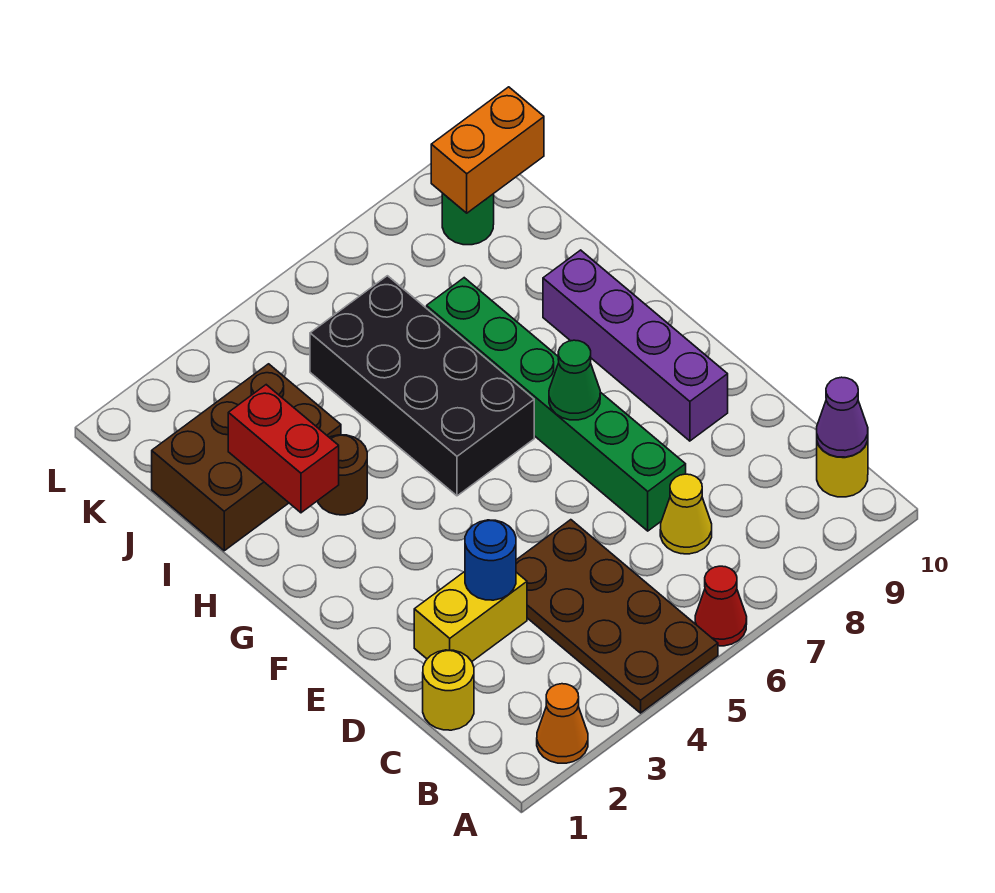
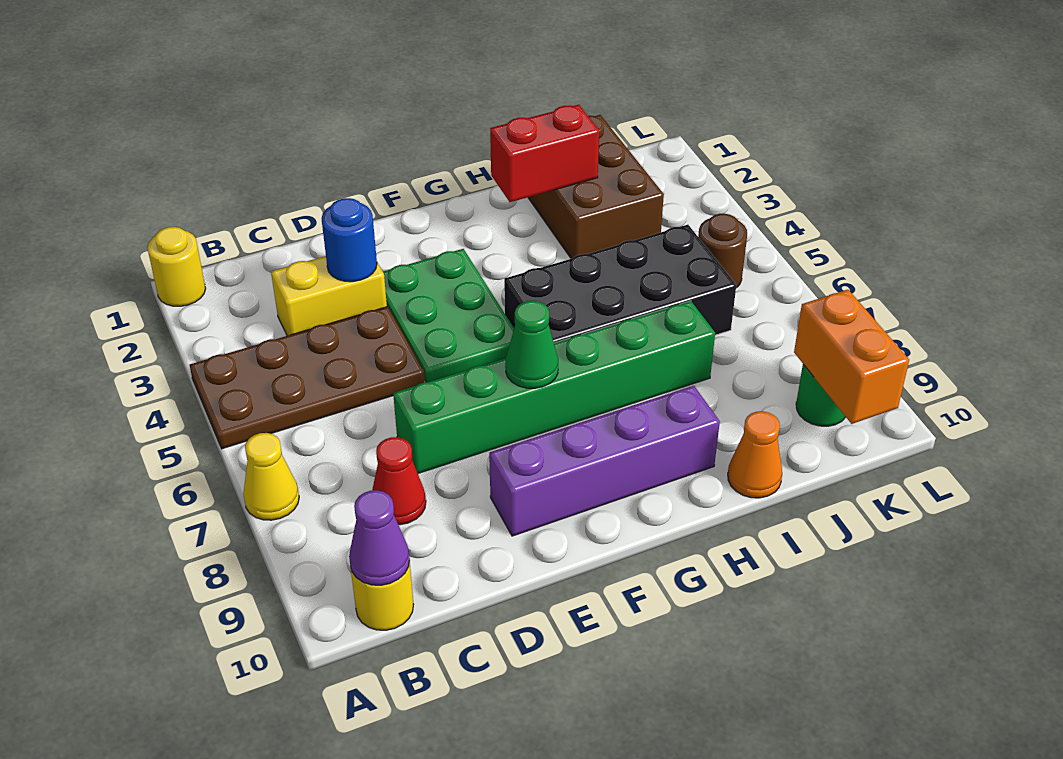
orange 1x1 cone [537,684,588,763] -> orange 1x1 cone moved to [728,411,782,498]
red 1x1 cone [695,566,747,646] -> red 1x1 cone moved to [372,437,426,525]
yellow 1x1 round brick [423,650,474,730] -> yellow 1x1 round brick moved to [147,227,206,306]
yellow 1x1 cone [660,474,712,554] -> yellow 1x1 cone moved to [243,433,299,520]
yellow 1x2 brick [414,572,527,661] -> yellow 1x2 brick turned to [271,256,387,336]
none -> green 2x3 plate [383,249,514,382]
brown 1x1 round brick [318,435,367,515] -> brown 1x1 round brick moved to [698,214,747,288]

